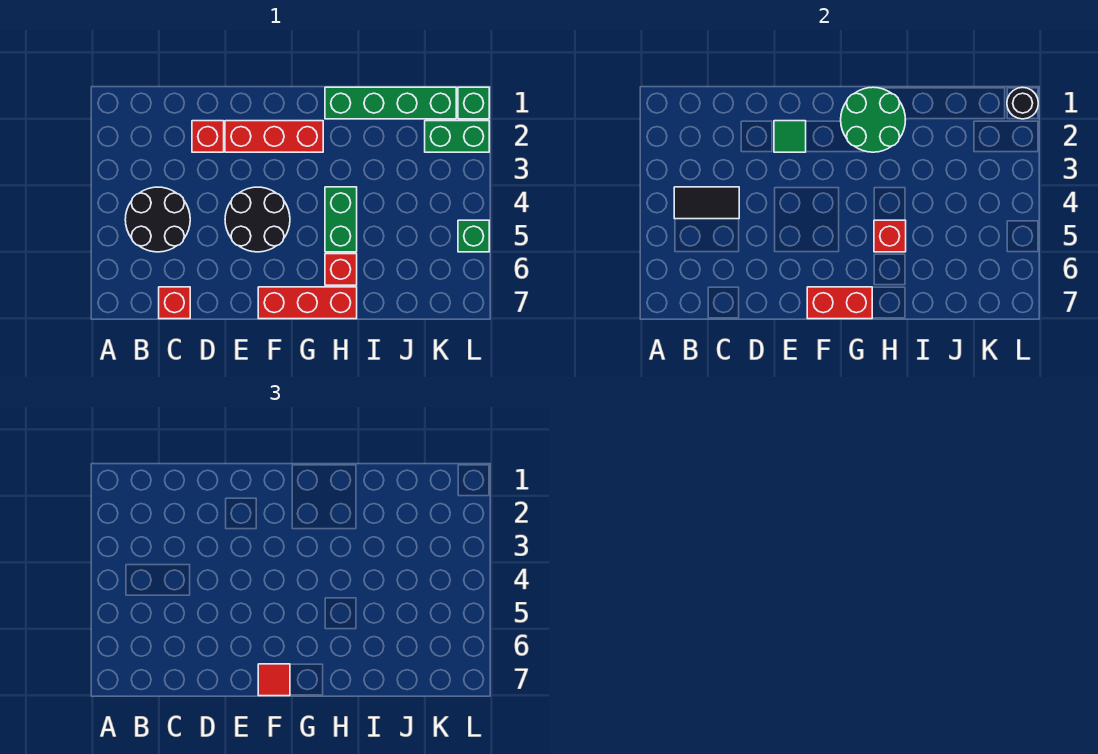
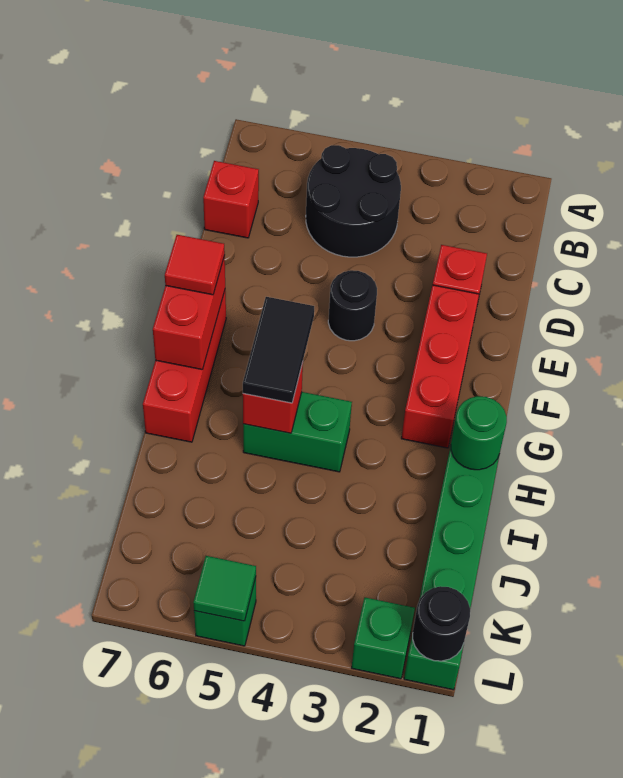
black 1x2 tile [674,187,739,219] -> black 1x2 tile moved to [243,297,314,403]
green 1x1 tile [774,121,806,152] -> green 1x1 tile moved to [193,556,256,621]
black 2x2 round brick [225,187,290,252] -> black 1x1 round brick [328,270,377,341]
green 2x2 round brick [841,87,905,152] -> green 1x1 round brick [451,396,507,470]
red 1x1 brick [325,254,357,285] -> none
green 1x2 brick [425,121,489,152] -> green 1x1 brick [352,597,415,679]

